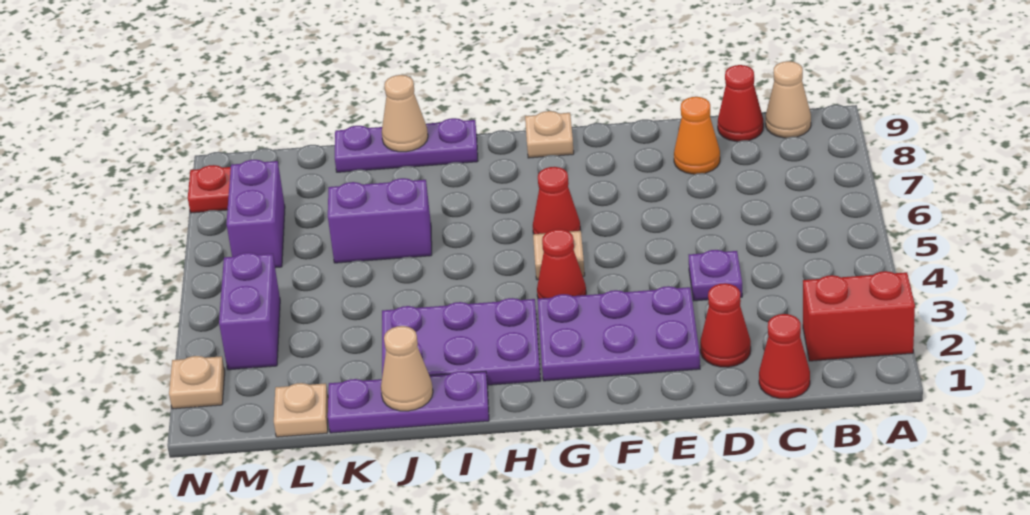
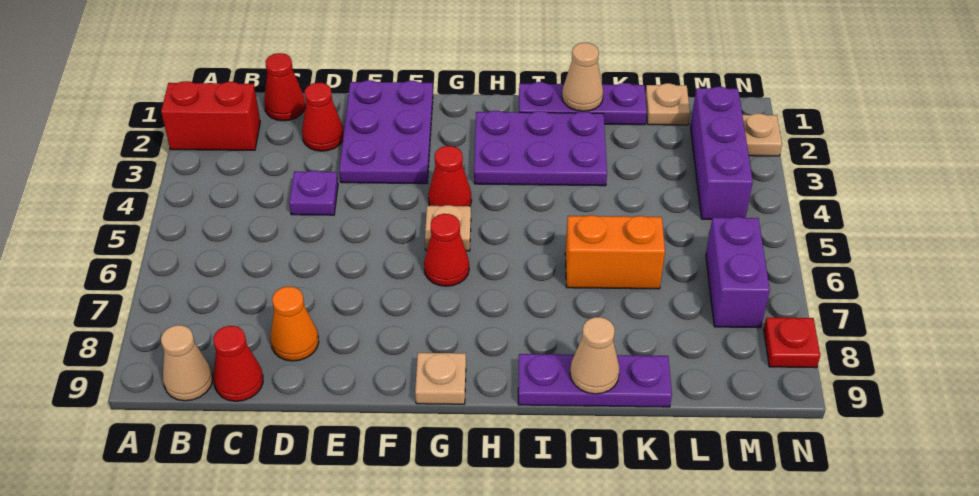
purple 2x3 plate [537,286,700,381] -> purple 2x3 plate turned to [339,80,433,184]
purple 1x2 brick [328,178,432,263] -> orange 1x2 brick [565,215,665,289]
purple 1x2 brick [219,253,280,370] -> purple 1x3 brick [691,87,753,219]

